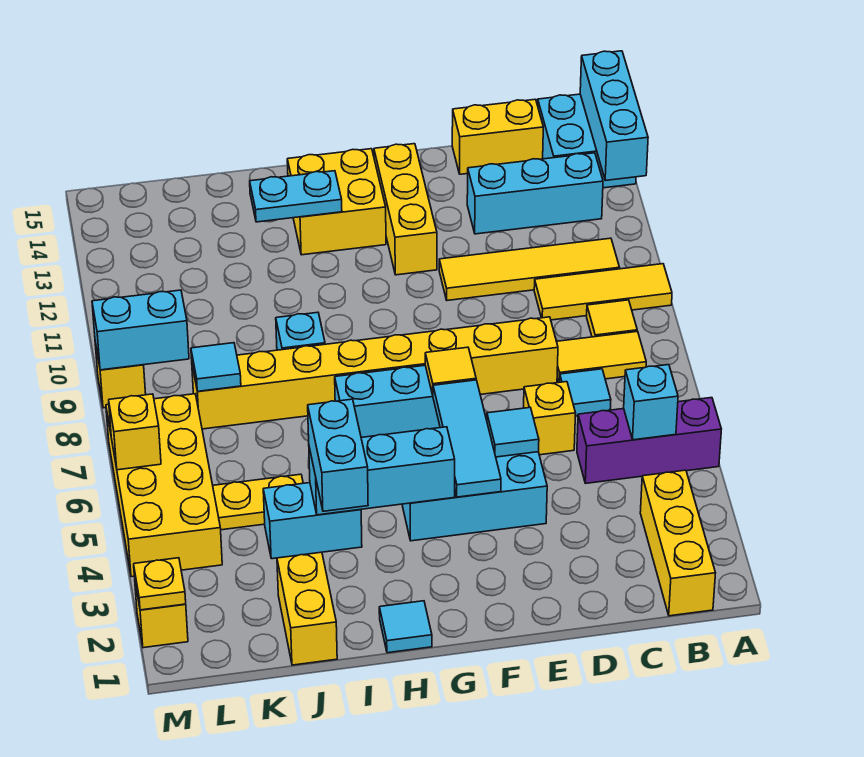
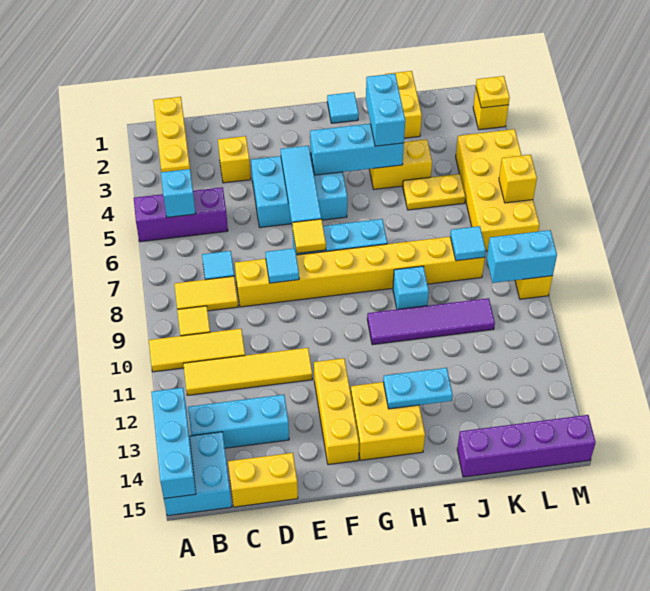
yellow 1x1 brick [524,382,576,455] -> yellow 1x1 brick moved to [218,136,251,183]
cyan 1x1 tile [487,408,539,457] -> cyan 1x1 tile moved to [265,248,299,283]
none -> purple 1x4 tile [367,298,495,345]
cyan 1x2 brick [263,483,362,559] -> yellow 1x2 brick [369,139,432,189]
none -> purple 1x4 brick [457,415,596,477]

